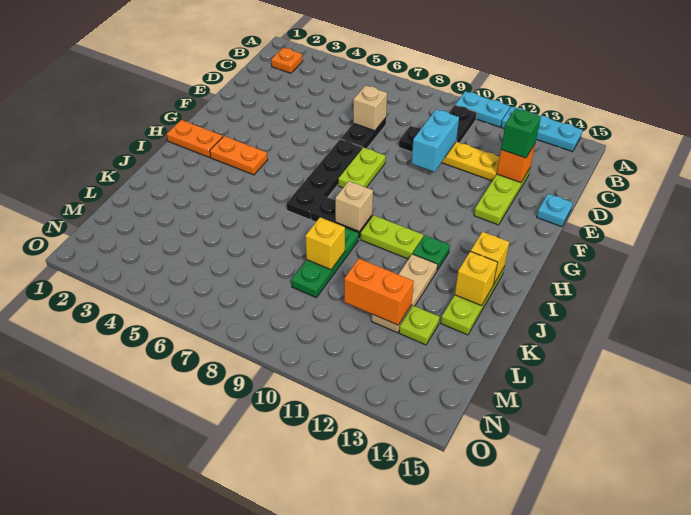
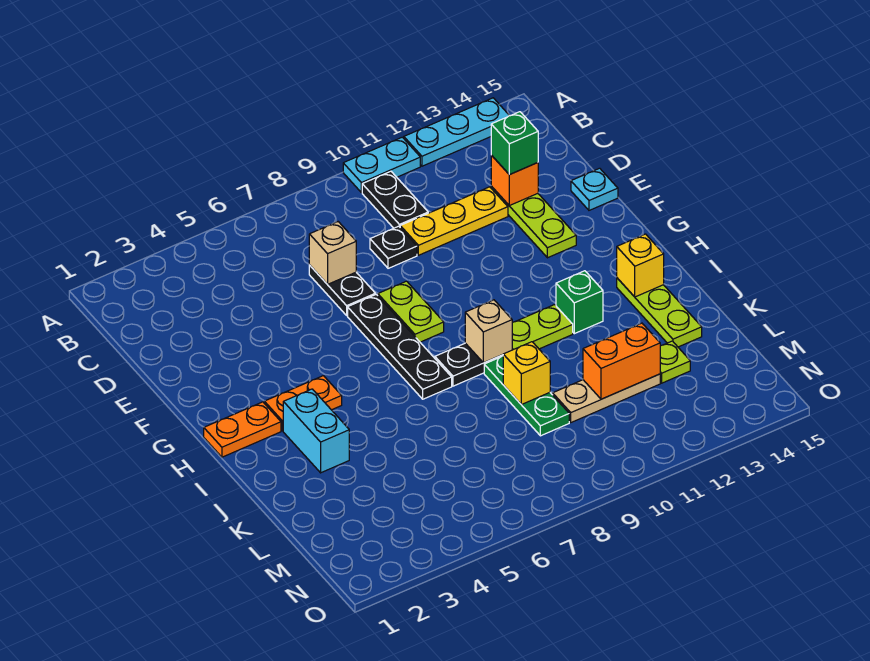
orange 1x1 plate [271,48,303,73] -> none
cyan 1x2 brick [411,109,459,172] -> cyan 1x2 brick moved to [283,389,349,473]
green 1x1 plate [413,235,450,270] -> green 1x1 brick [556,271,603,334]
tan 1x3 plate [371,254,438,333] -> tan 1x3 plate turned to [553,374,660,422]
yellow 1x1 brick [455,251,498,306] -> none

